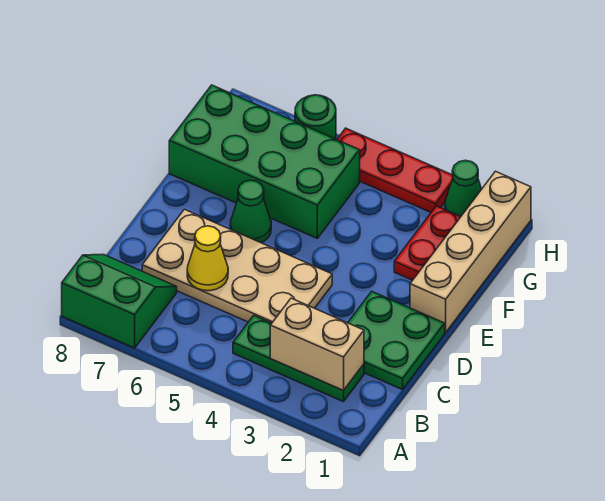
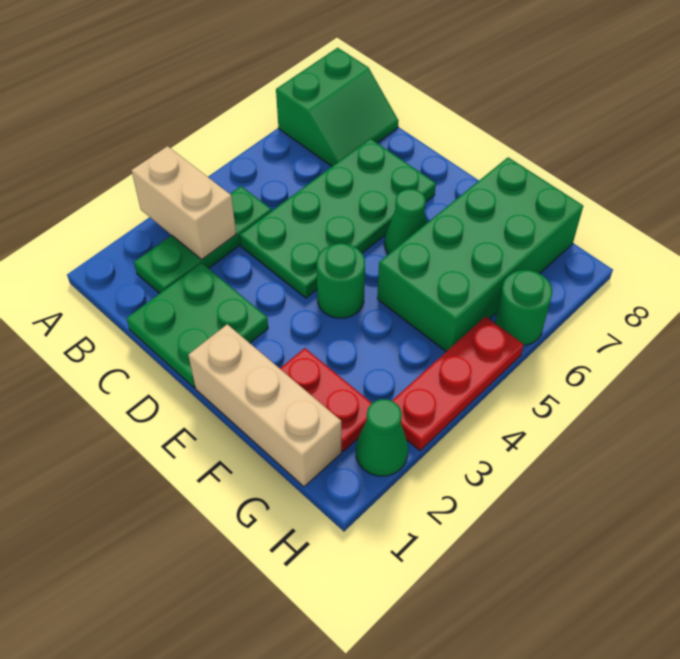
tan 1x2 brick [270,298,364,391] -> tan 1x2 brick turned to [132,146,236,259]
tan 2x4 plate [142,209,332,323] -> green 2x4 plate [240,138,436,298]
yellow 1x1 cone [187,226,228,291] -> none
tan 1x4 brick [410,171,531,333] -> tan 1x3 brick [188,324,341,487]
none -> green 1x1 round brick [317,243,365,318]

